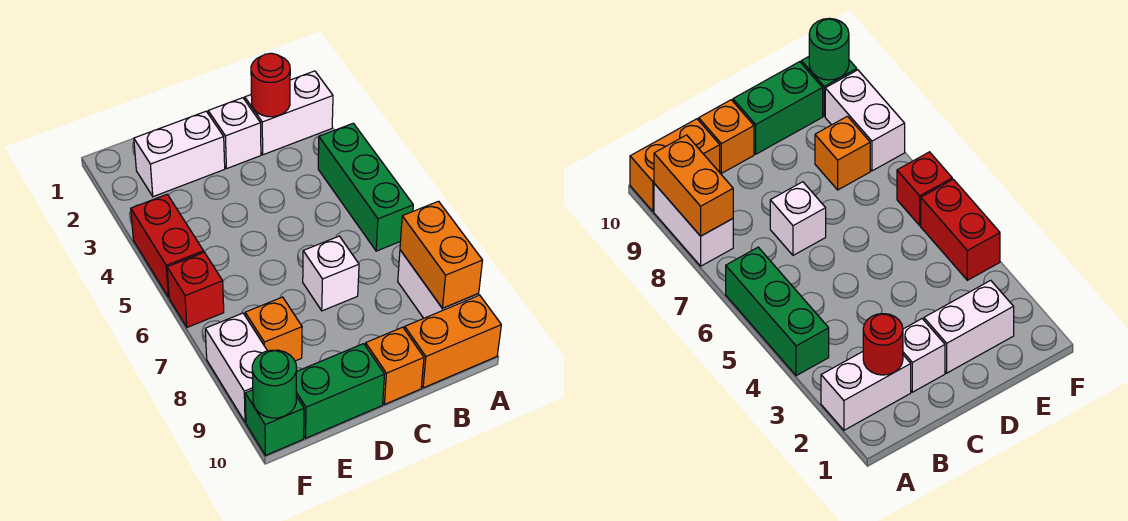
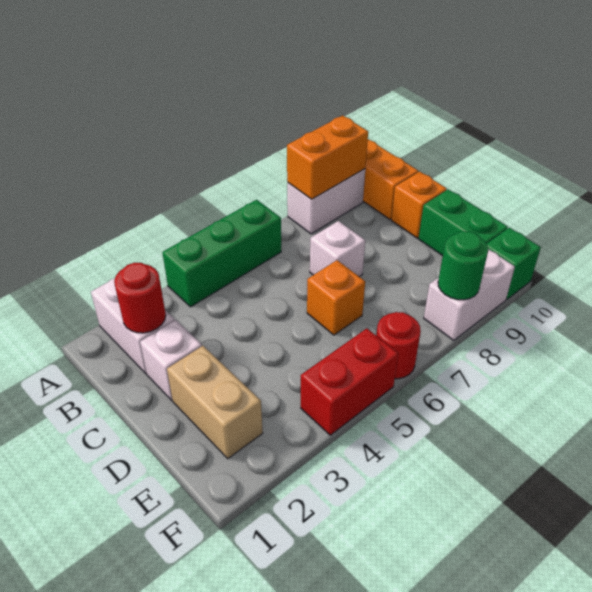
white 1x2 brick [134,111,225,197] -> tan 1x2 brick [167,346,263,459]
orange 1x1 brick [245,297,302,361] -> orange 1x1 brick moved to [307,260,365,335]
red 1x1 brick [167,252,224,327] -> red 1x1 round brick [376,312,421,379]
green 1x1 round brick [252,350,297,418] -> green 1x1 round brick moved to [438,231,488,300]

